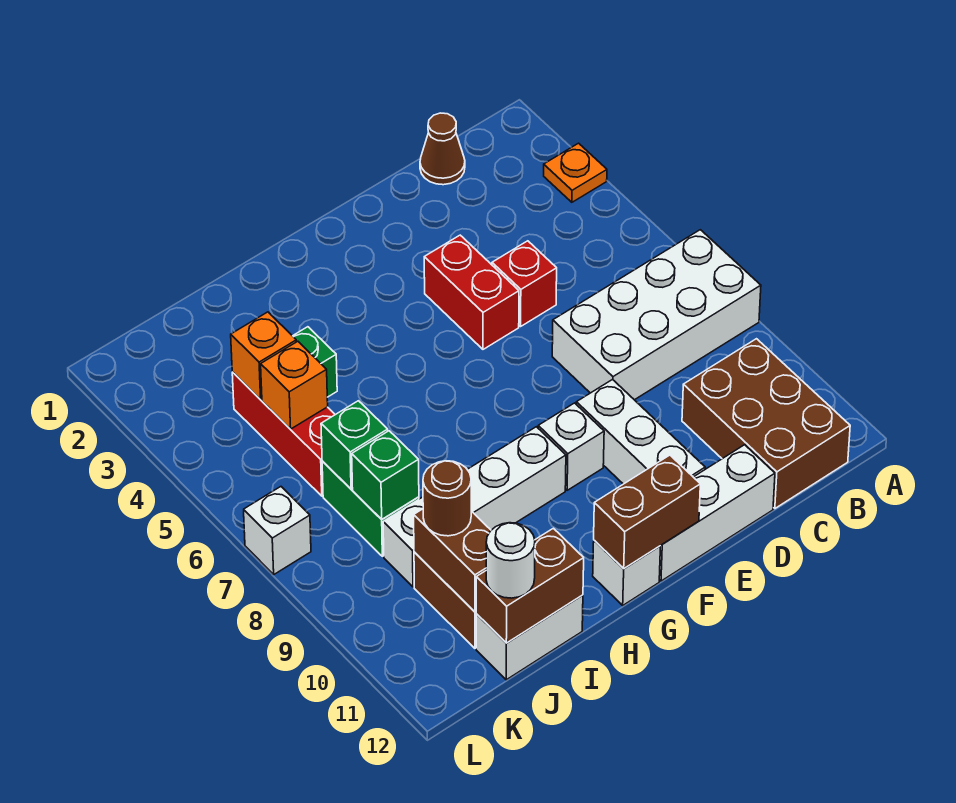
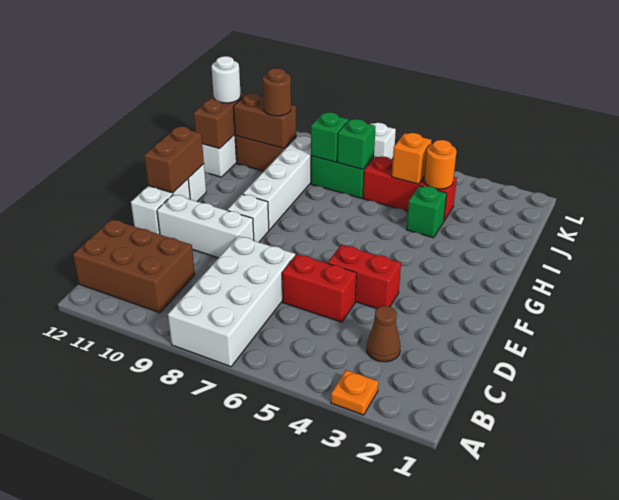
brown 1x1 cone [420,113,465,185] -> brown 1x1 cone moved to [367,306,401,362]
red 1x1 brick [492,241,557,326] -> red 1x2 brick [282,254,356,322]
white 1x3 brick [659,445,775,581] -> white 1x2 brick [131,179,190,234]
orange 1x1 brick [231,312,296,400] -> orange 1x1 round brick [424,140,457,189]

